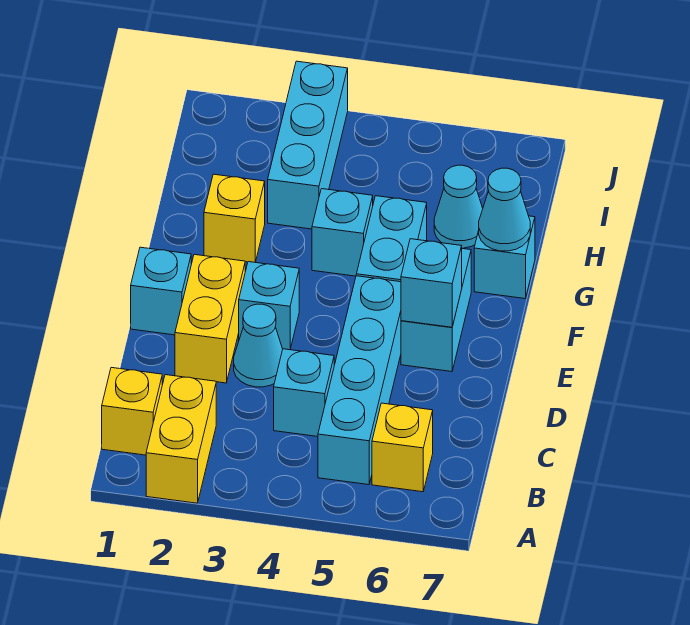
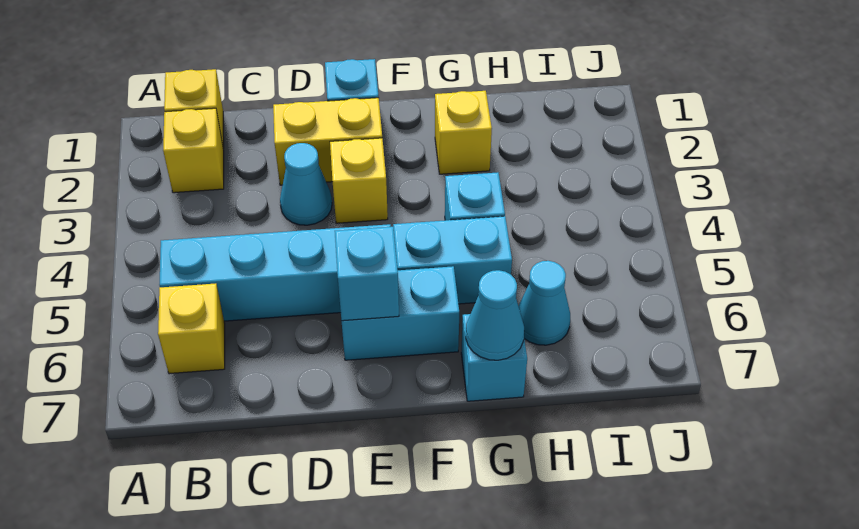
yellow 1x2 brick [146,375,216,503] -> yellow 1x1 brick [163,108,224,193]
cyan 1x1 brick [274,349,334,437] -> none
cyan 1x1 brick [239,262,299,350] -> yellow 1x1 brick [330,138,388,223]
cyan 1x3 brick [268,61,348,229] -> none

